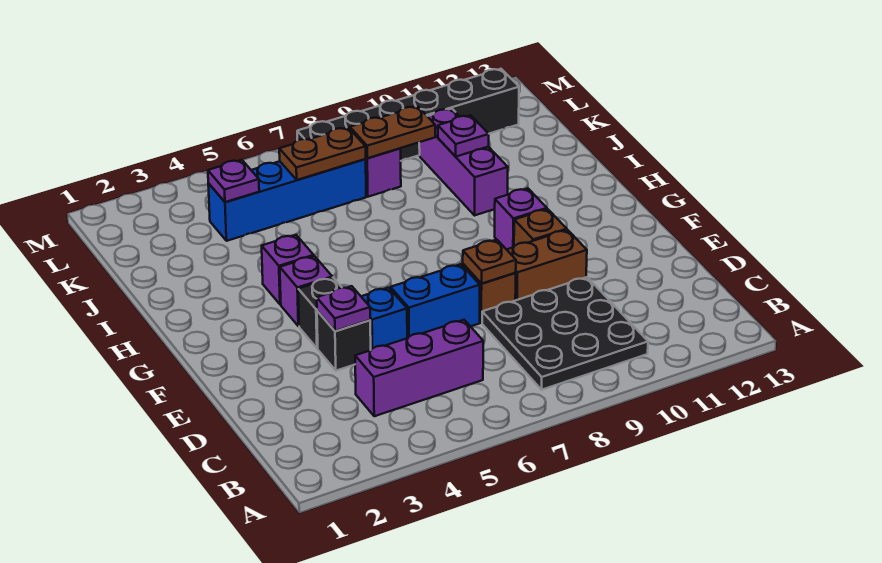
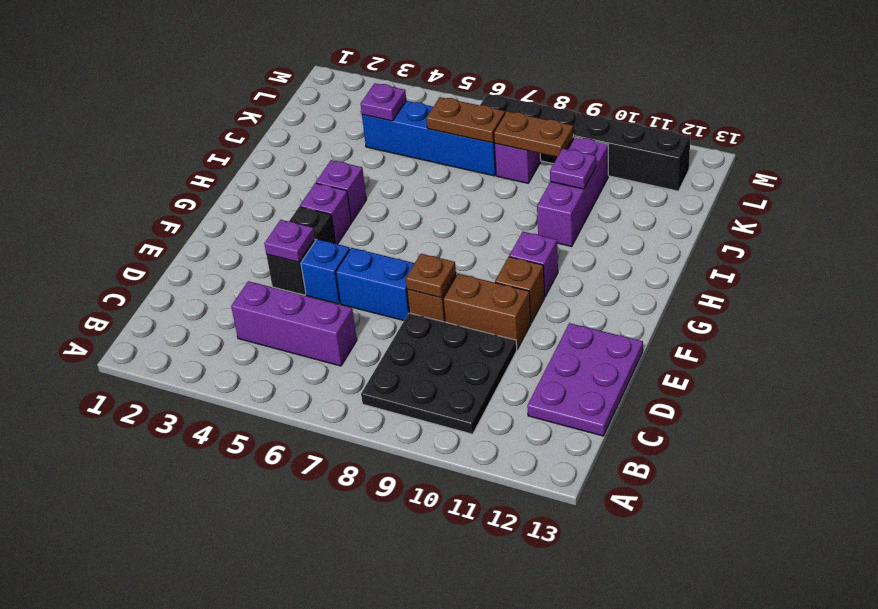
none -> purple 2x3 plate [527,323,643,436]

